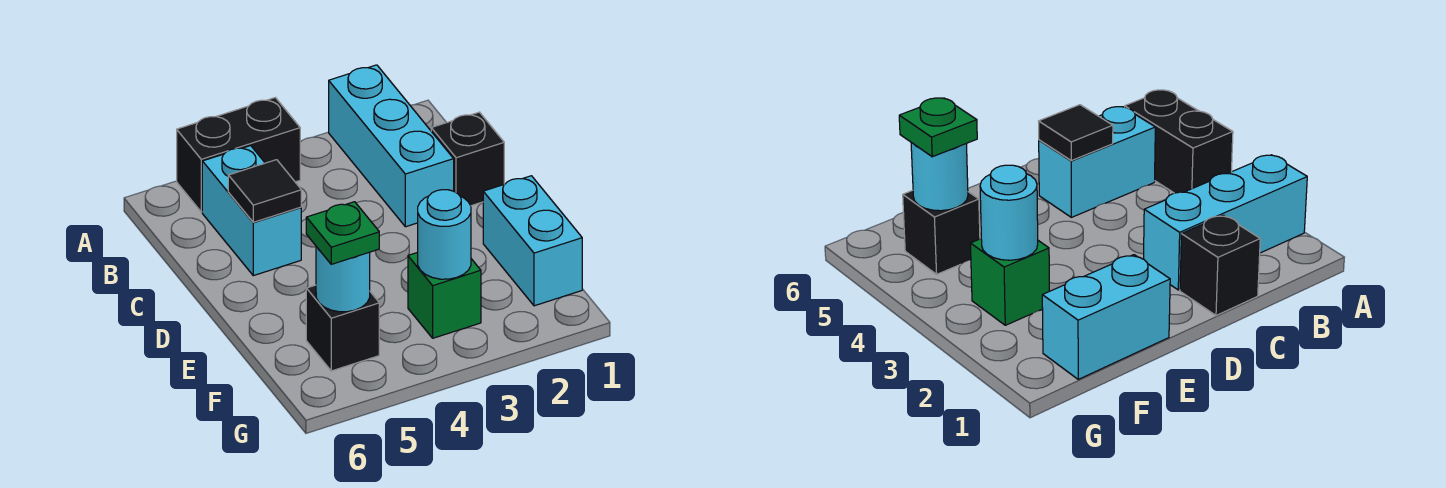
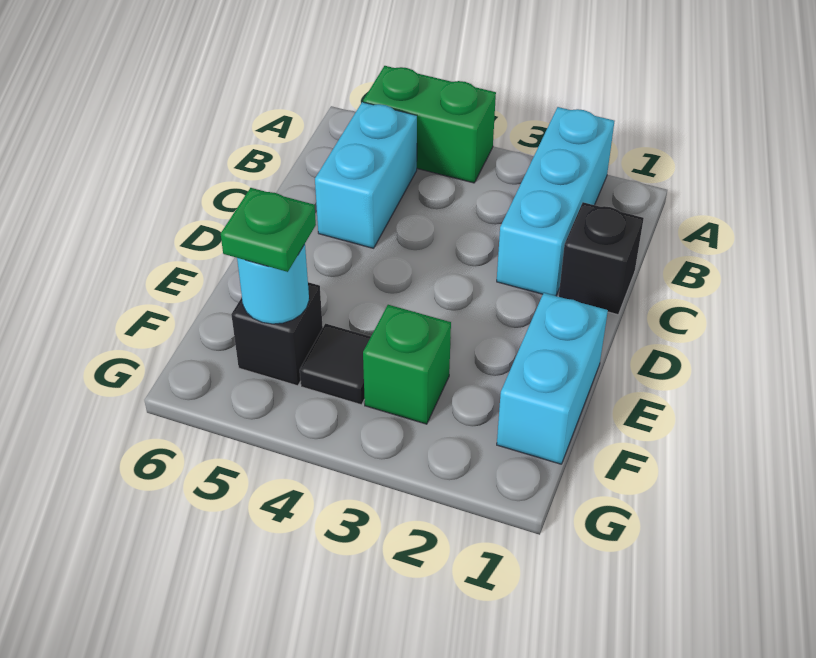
black 1x2 brick [177,98,300,212] -> green 1x2 brick [363,66,496,183]
black 1x1 tile [228,160,301,222] -> black 1x1 tile moved to [300,324,371,405]
cyan 1x1 round brick [418,190,471,279] -> none

